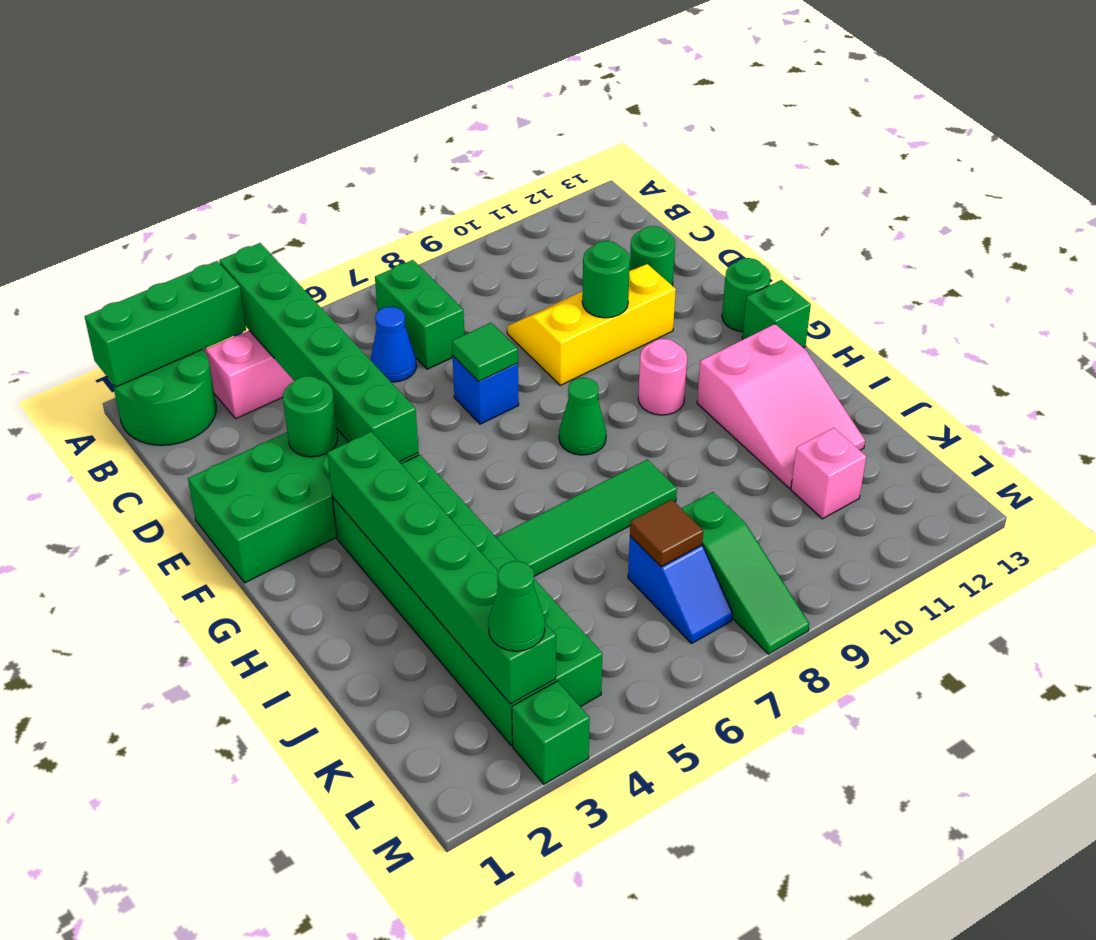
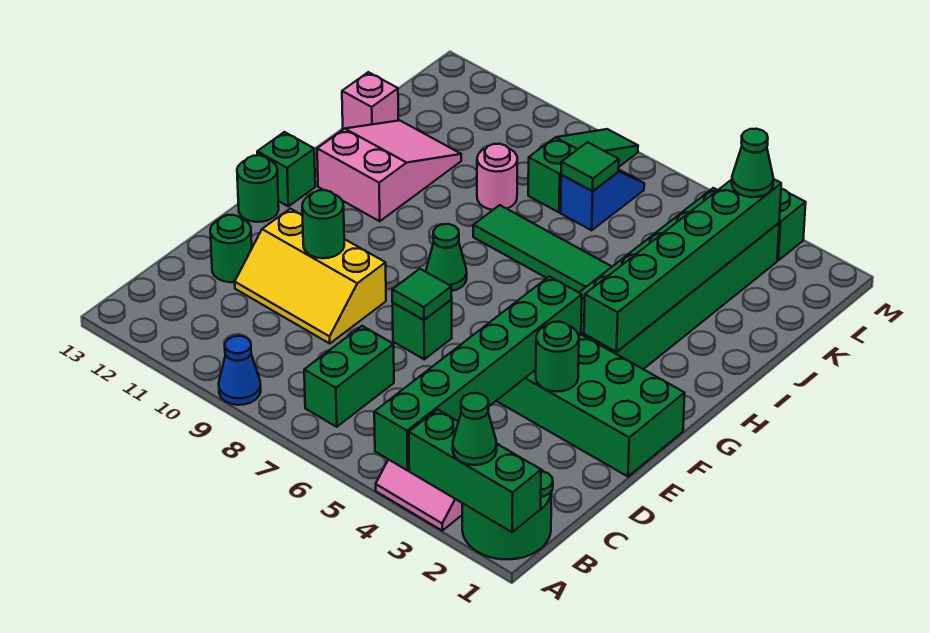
none -> green 1x1 cone [453,393,497,465]
blue 1x1 cone [371,307,416,382] -> blue 1x1 cone moved to [219,336,261,405]
blue 1x1 brick [453,356,519,424] -> green 1x1 brick [393,300,452,359]
pink 1x1 round brick [638,339,687,415] -> pink 1x1 round brick moved to [477,144,517,210]
brown 1x1 tile [630,500,703,567] -> green 1x1 tile [561,142,619,191]
pink 1x1 brick [791,428,866,519] -> pink 1x1 brick moved to [342,72,398,129]

